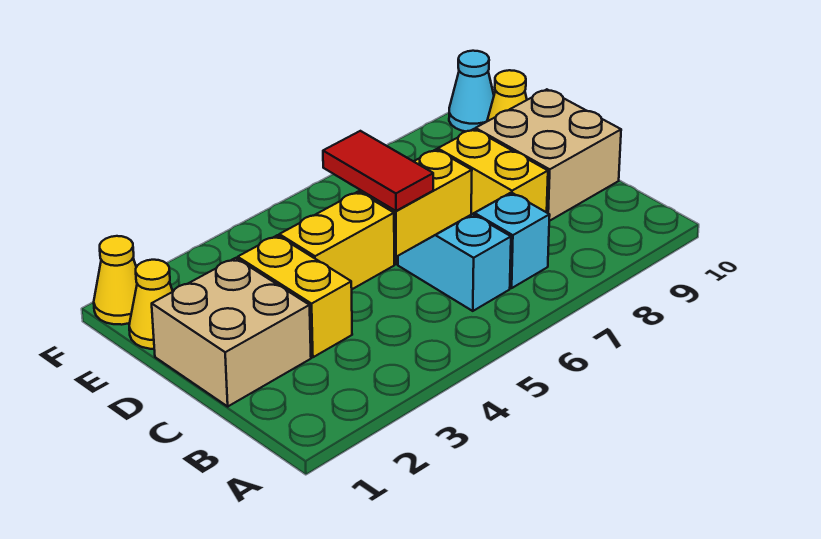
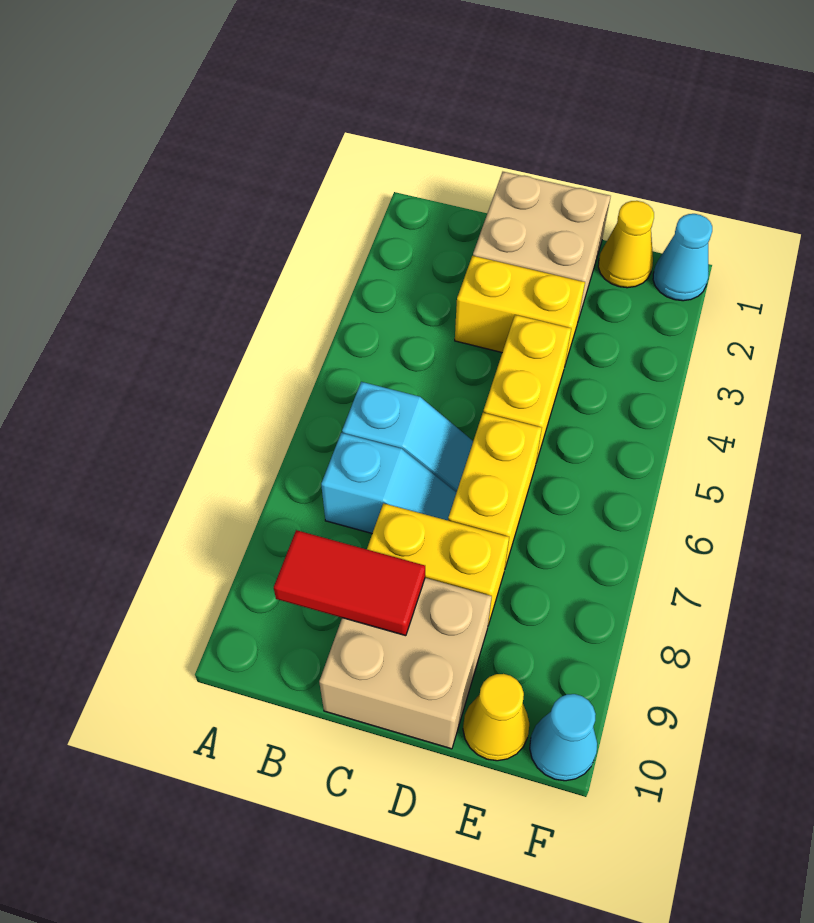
red 1x2 tile [323,131,433,211] -> red 1x2 tile moved to [274,530,425,636]
yellow 1x1 cone [94,236,137,325] -> cyan 1x1 cone [653,214,712,301]

